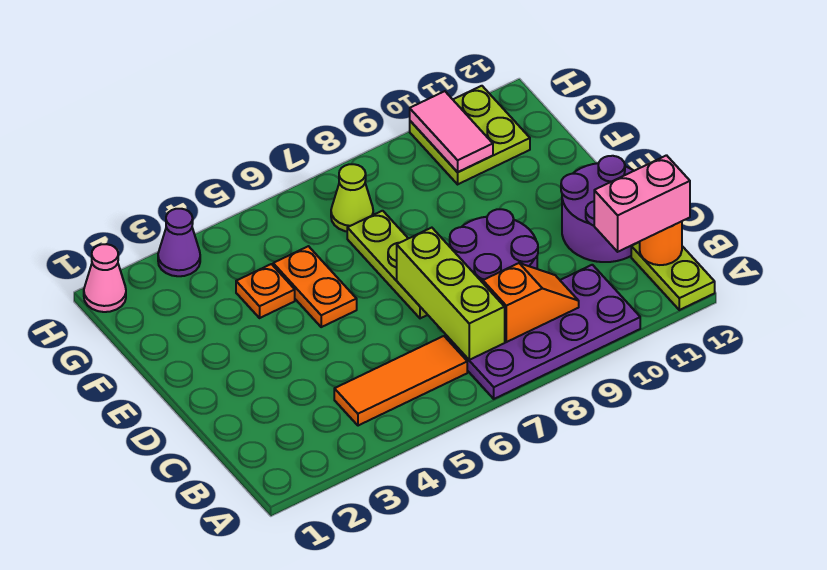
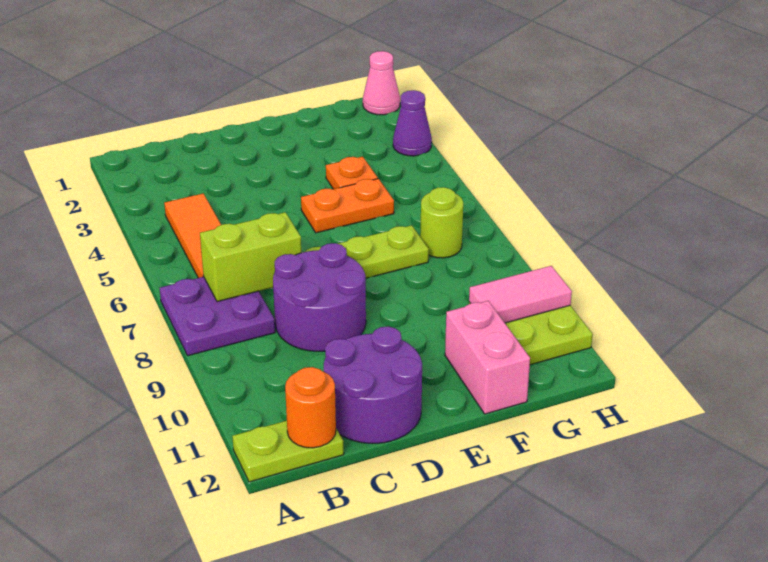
purple 2x4 plate [446,265,640,399] -> purple 2x2 plate [160,277,275,356]
lime 1x3 brick [397,228,505,360] -> lime 1x2 brick [200,212,301,302]
orange 1x2 slope [483,263,579,342] -> none
pink 1x2 brick [594,155,690,252] -> pink 1x2 brick moved to [445,301,530,414]
lime 1x1 cone [331,164,373,231] -> lime 1x1 round brick [420,187,463,258]

